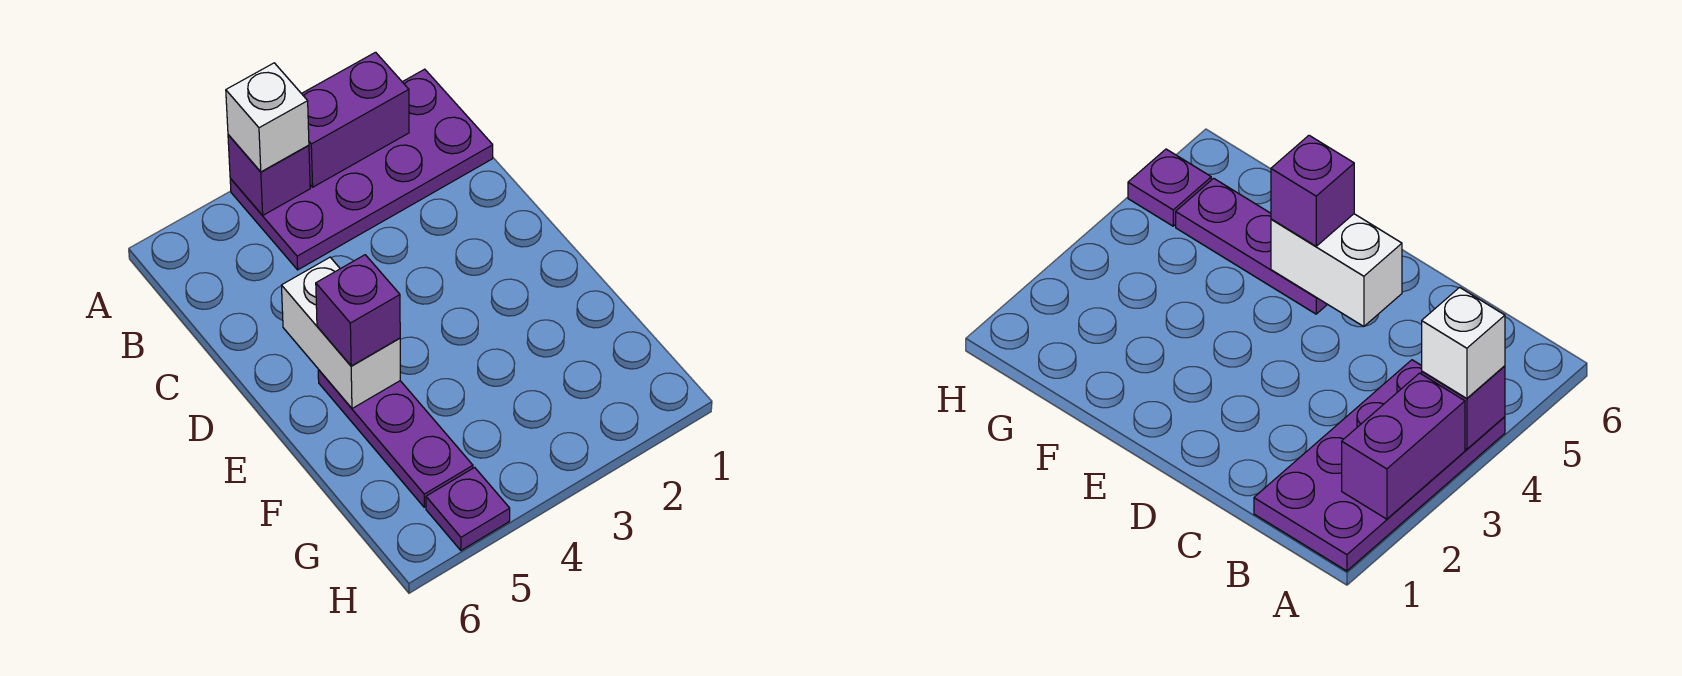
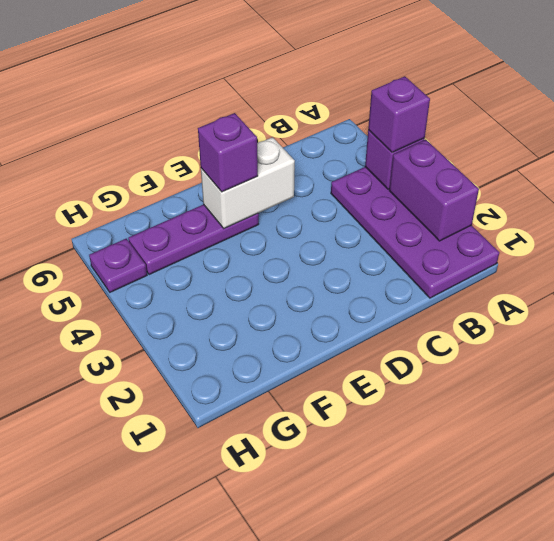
white 1x1 brick [226,63,309,172] -> purple 1x1 brick [368,76,430,153]

